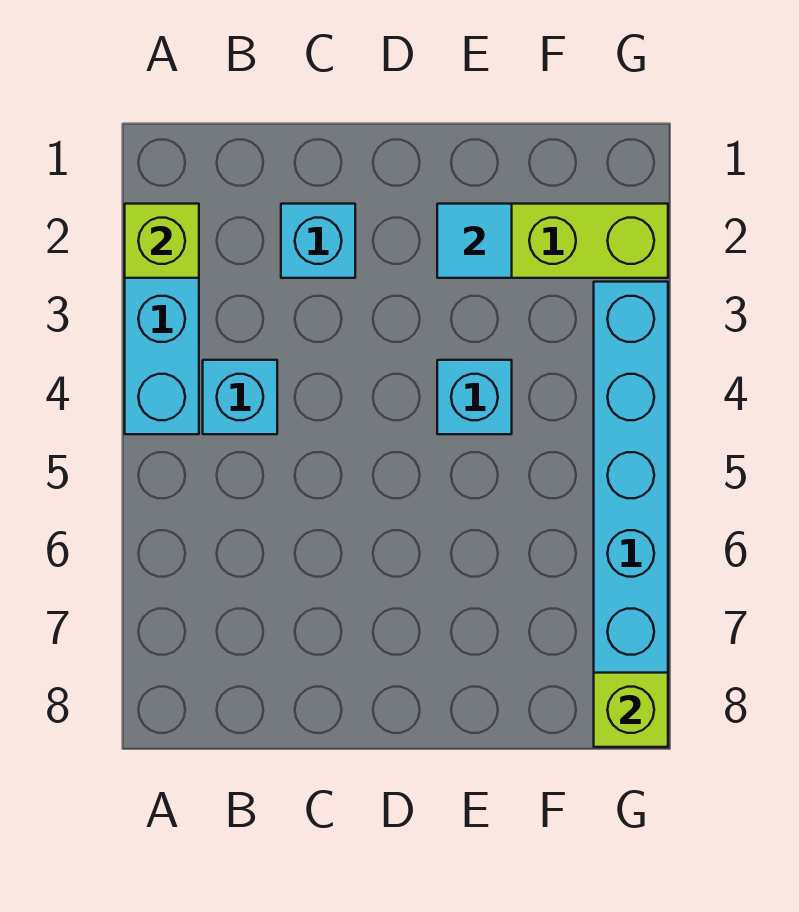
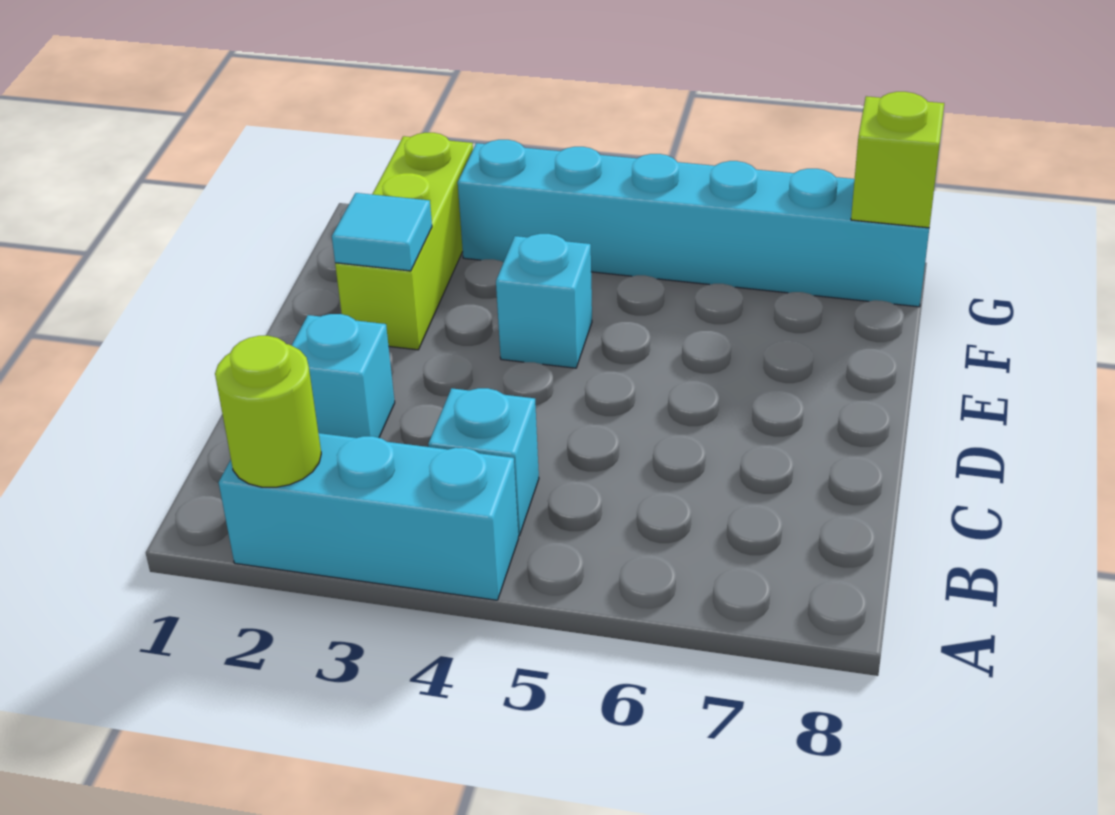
lime 1x1 brick [125,204,199,278] -> lime 1x1 round brick [215,336,321,487]

